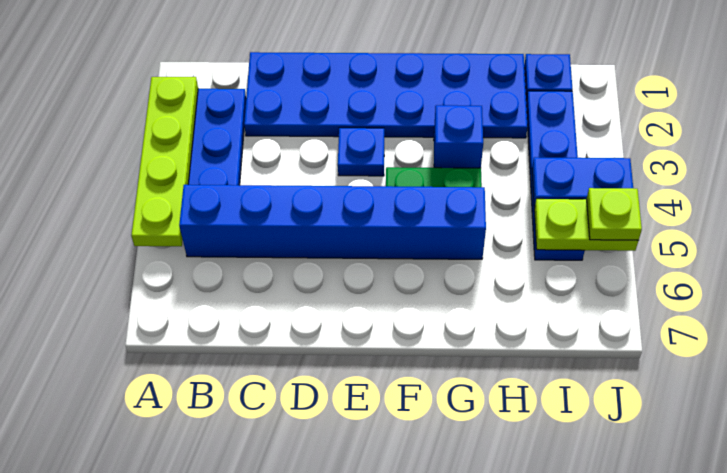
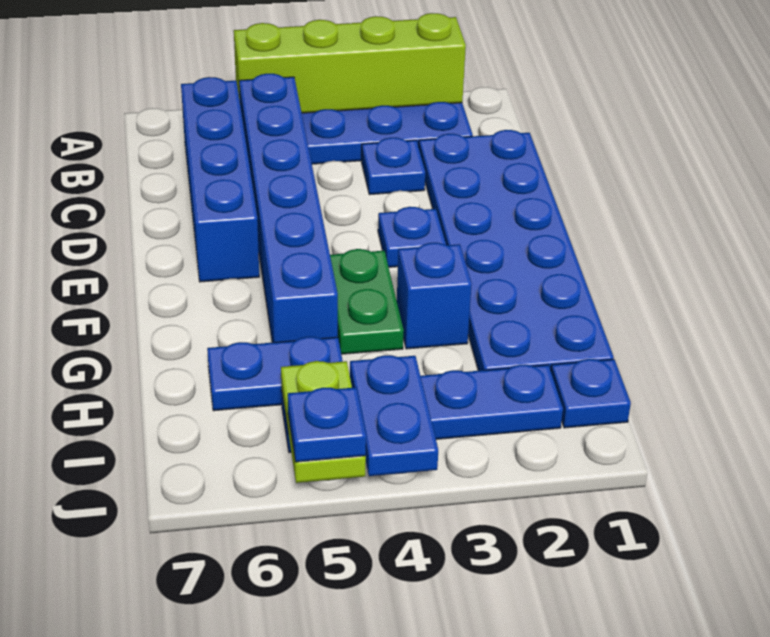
lime 1x4 plate [131,77,198,246] -> lime 1x4 brick [234,13,466,113]
none -> blue 1x4 brick [181,77,259,282]
none -> blue 1x1 plate [362,138,425,195]
none -> blue 1x2 plate [207,337,343,411]
lime 1x1 plate [587,188,642,240] -> blue 1x1 plate [288,387,366,462]

